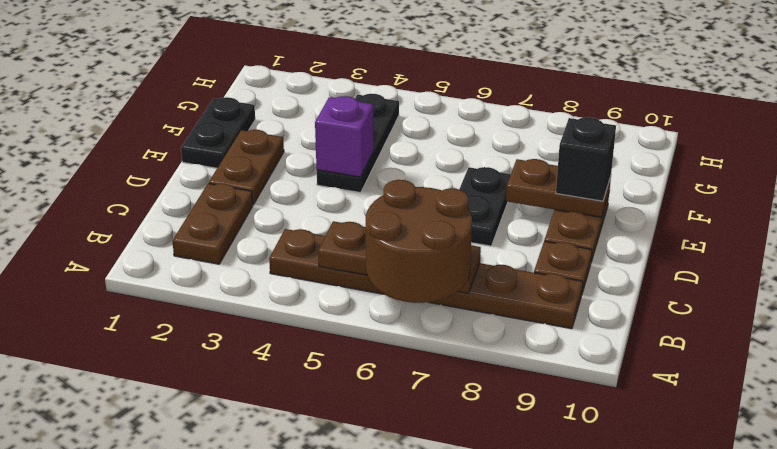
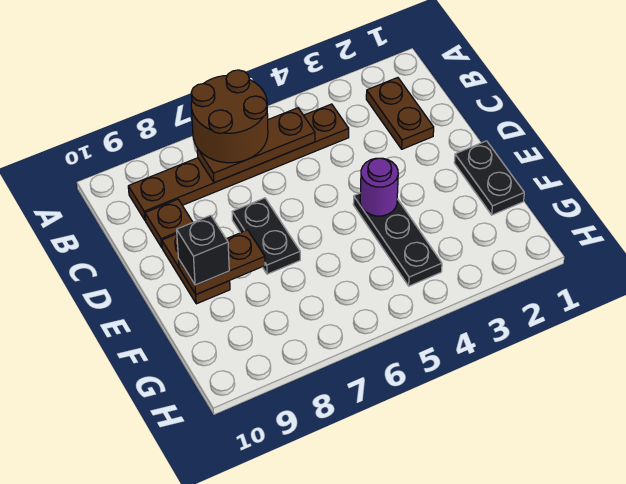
brown 1x2 plate [209,130,284,205] -> none
purple 1x1 brick [315,96,374,177] -> purple 1x1 round brick [360,158,398,216]

